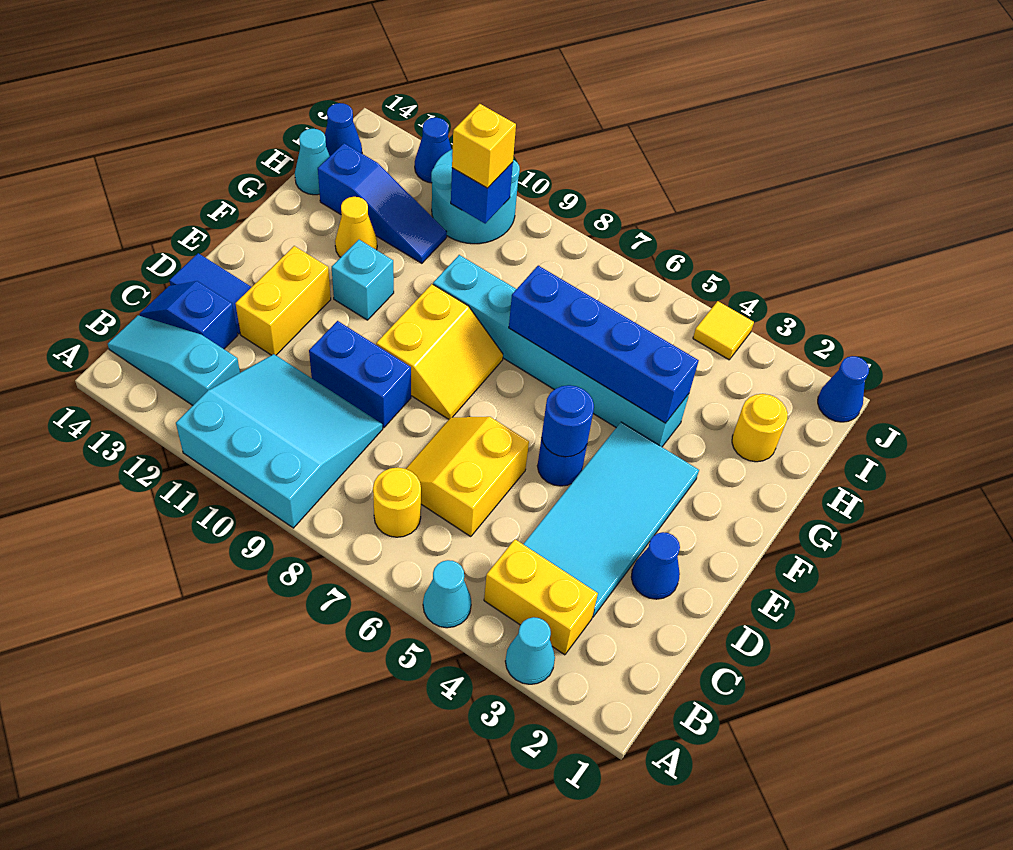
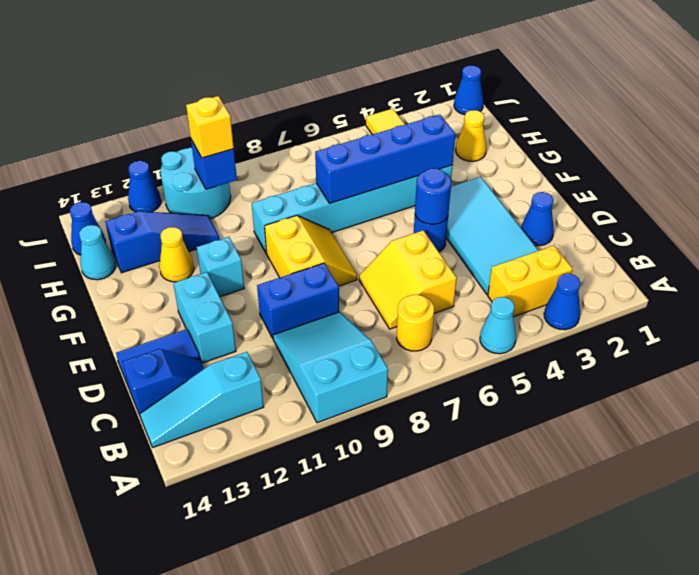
cyan 1x1 cone [505,617,555,684] -> blue 1x1 cone [544,274,581,330]
cyan 3x3 slope [176,354,383,528] -> cyan 2x3 slope [273,312,388,423]
blue 1x2 slope [139,281,237,349] -> blue 1x2 slope turned to [123,349,204,415]
yellow 1x2 brick [236,246,331,355] -> cyan 1x2 brick [173,272,236,363]
yellow 1x1 round brick [732,394,788,462] -> yellow 1x1 cone [456,110,486,161]

